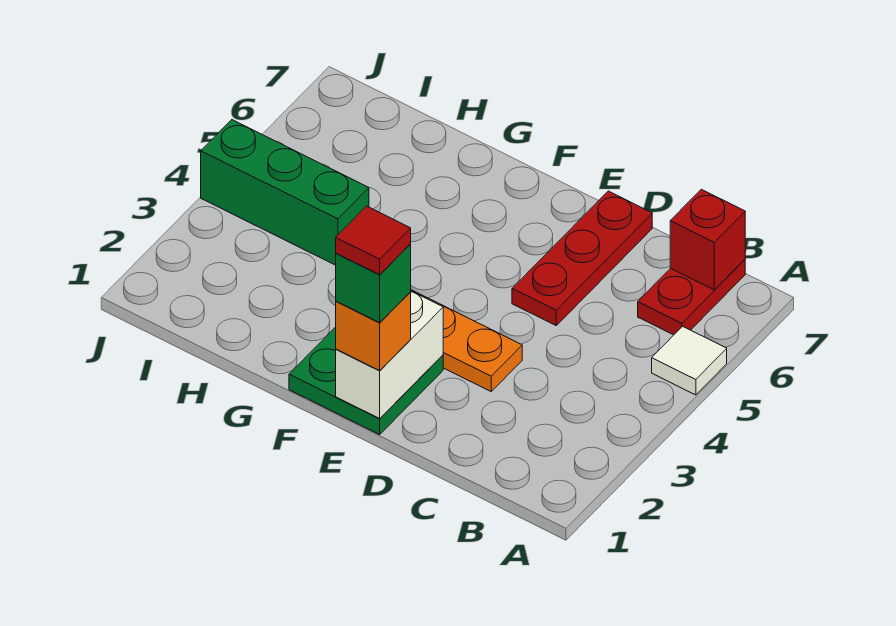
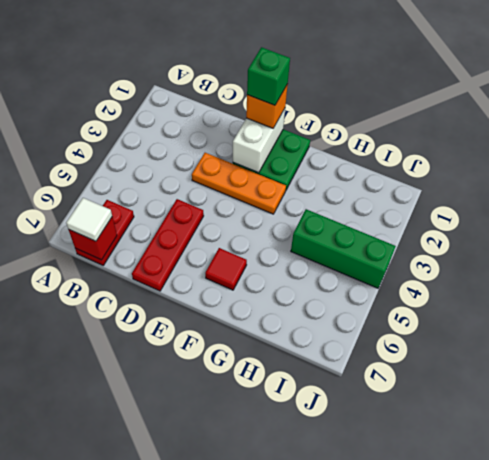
white 1x1 tile [652,326,727,395] -> white 1x1 tile moved to [66,198,112,241]
red 1x1 tile [336,206,411,275] -> red 1x1 tile moved to [205,248,247,290]

